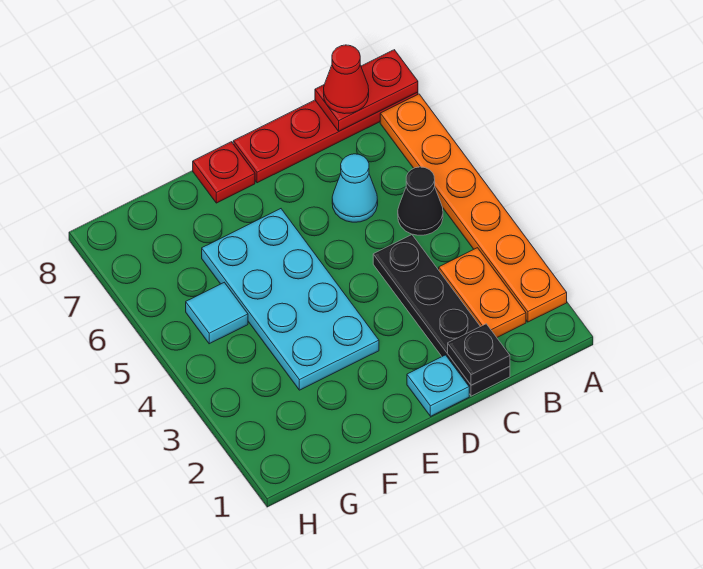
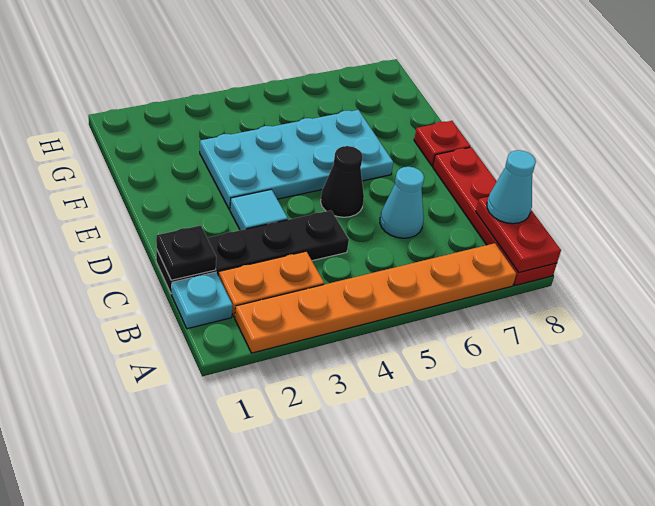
black 1x1 cone [398,167,443,235] -> black 1x1 cone moved to [321,146,364,217]
red 1x1 cone [324,45,369,114] -> cyan 1x1 cone [487,150,536,224]
cyan 1x1 plate [407,355,469,416] -> cyan 1x1 plate moved to [172,272,233,329]
cyan 1x1 tile [186,283,248,344] -> cyan 1x1 tile moved to [230,189,288,230]

